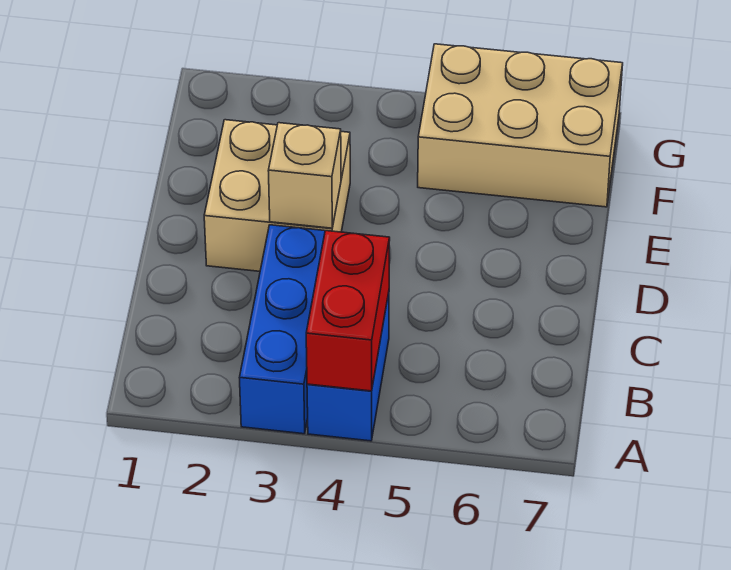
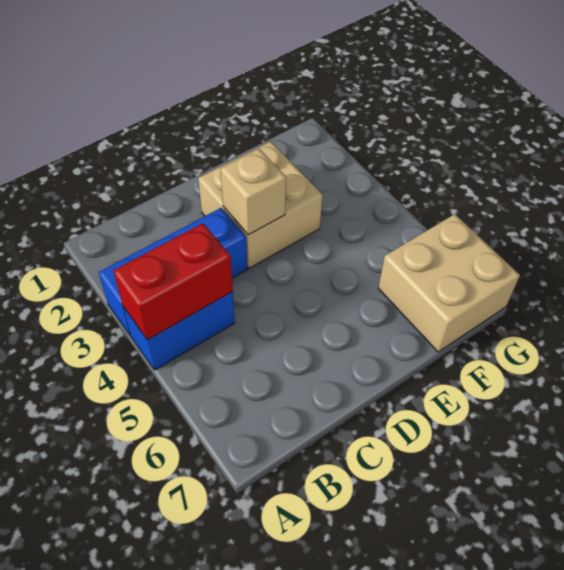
tan 2x3 brick [418,44,623,207] -> tan 2x2 brick [378,214,520,352]

